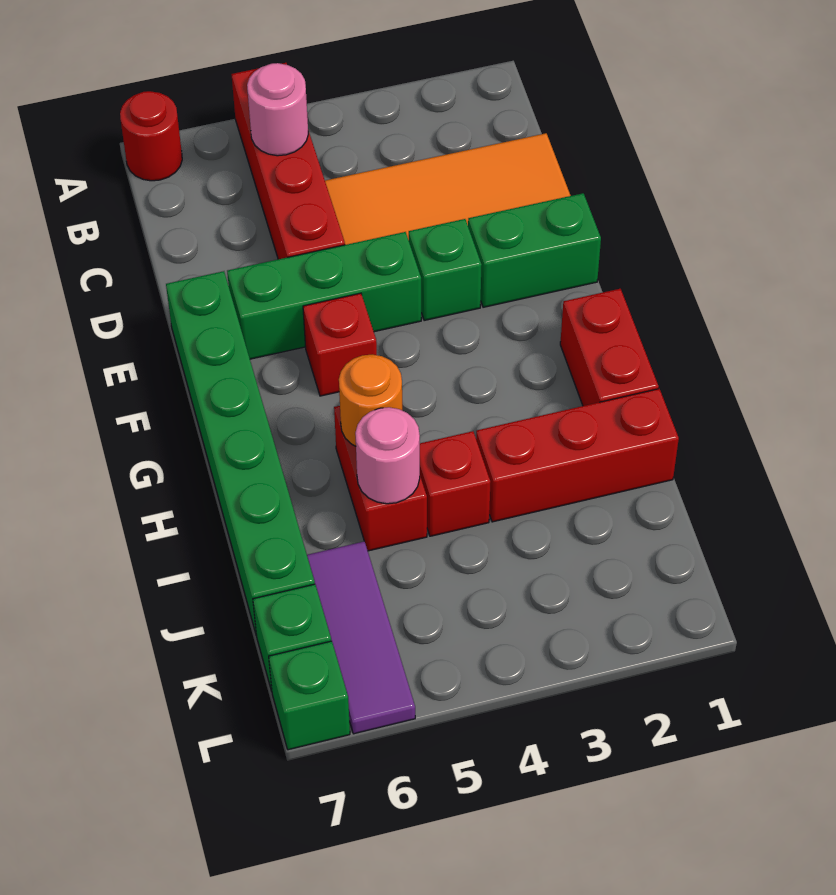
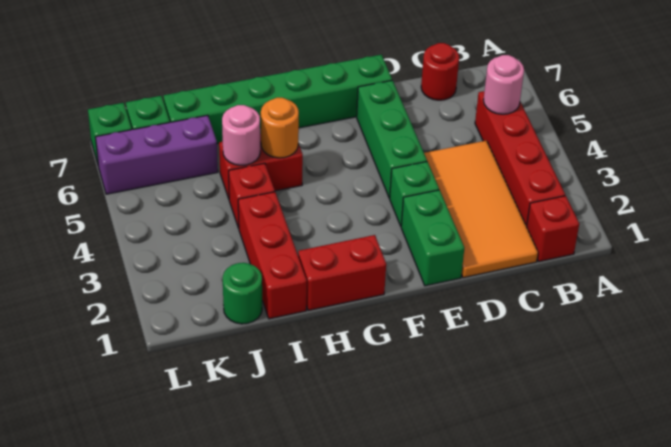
red 1x4 brick [231,63,345,259] -> red 1x4 brick turned to [475,91,565,227]
red 1x1 round brick [120,91,182,181] -> red 1x1 round brick moved to [421,43,459,100]
red 1x1 brick [303,293,377,396] -> red 1x1 brick moved to [527,196,579,262]
none -> green 1x1 round brick [223,263,262,324]
purple 1x3 tile [307,541,415,734] -> purple 1x3 brick [95,115,218,194]

